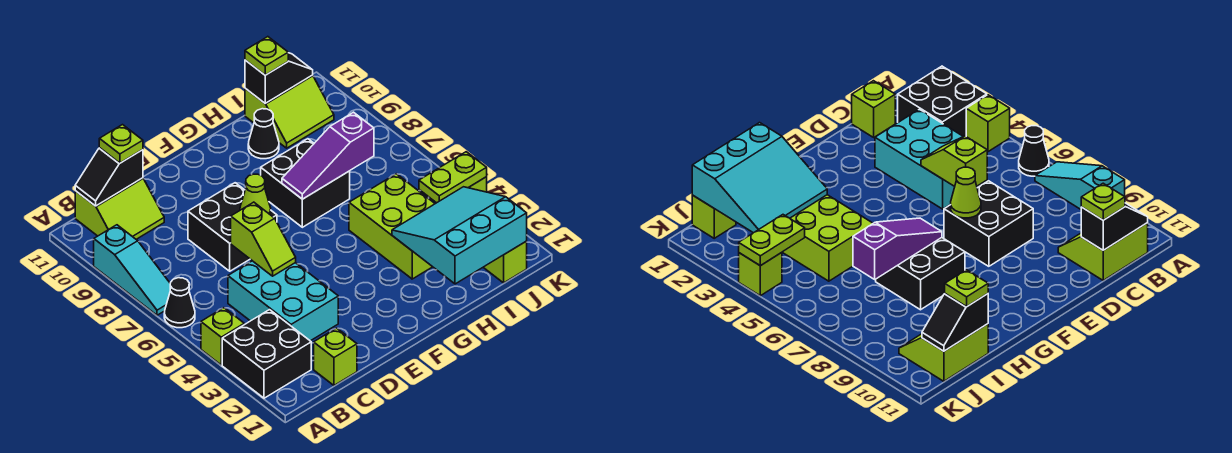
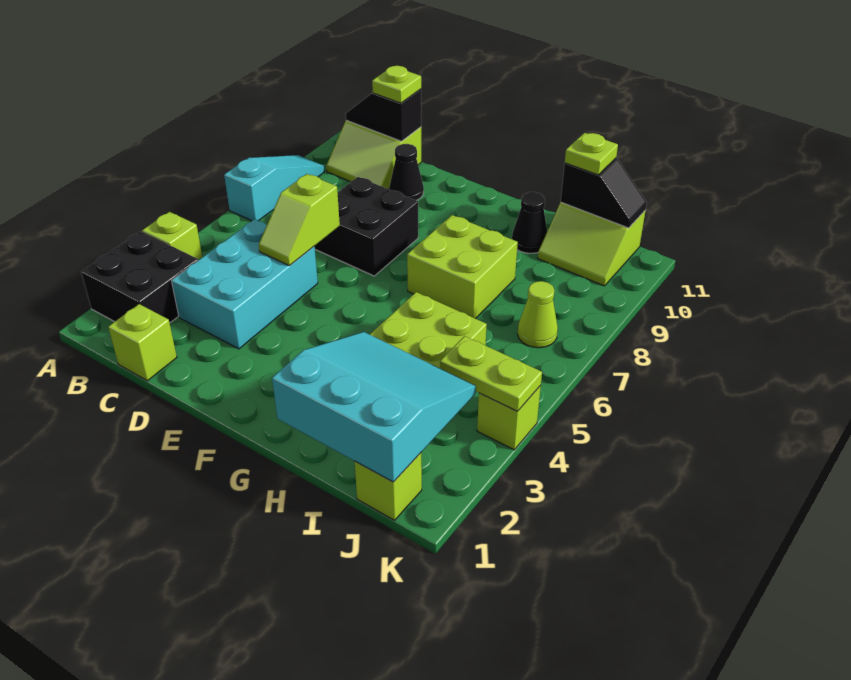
black 1x1 cone [164,278,195,328] -> black 1x1 cone moved to [389,144,424,200]
cyan 1x3 slope [94,225,170,315] -> cyan 1x3 slope turned to [224,155,324,221]
lime 1x1 cone [240,174,271,214] -> lime 1x1 cone moved to [517,281,558,348]
black 2x2 brick [261,139,350,227] -> lime 2x2 brick [407,215,518,319]
purple 1x3 slope [282,112,374,199] -> none

